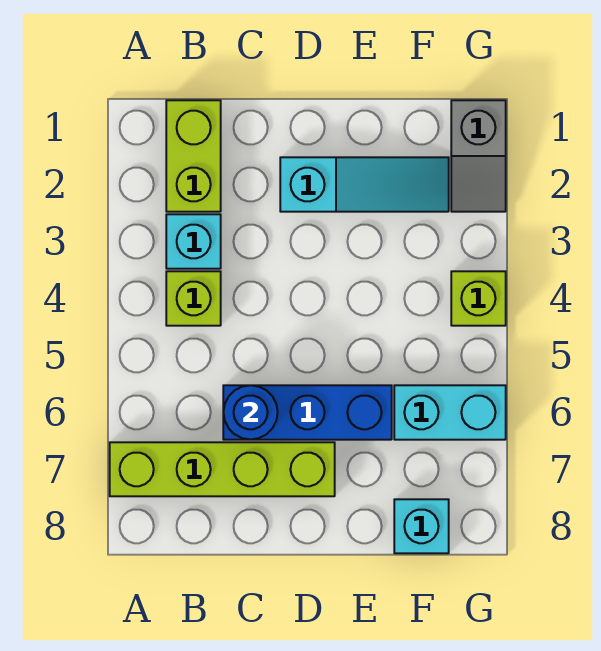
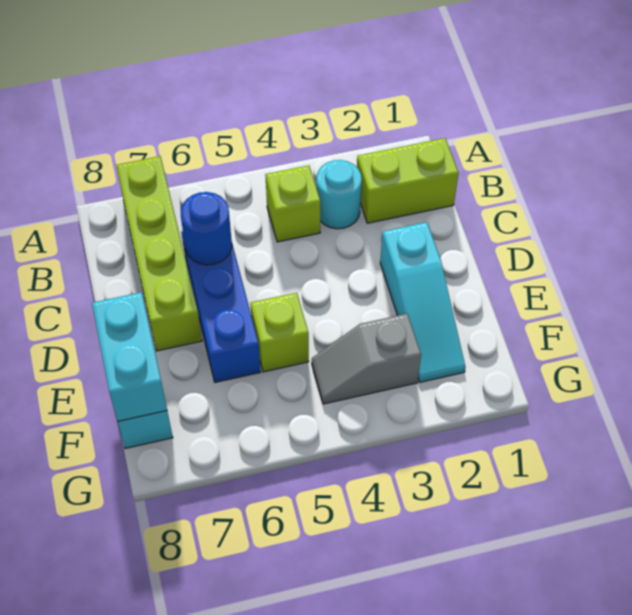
cyan 1x1 brick [166,214,221,269] -> cyan 1x1 round brick [316,160,362,229]
cyan 1x2 brick [394,385,506,440] -> cyan 1x2 brick moved to [92,292,167,421]
grey 1x2 slope [451,100,506,212] -> grey 1x2 slope moved to [312,314,421,404]
lime 1x1 brick [451,271,506,326] -> lime 1x1 brick moved to [250,293,309,372]

